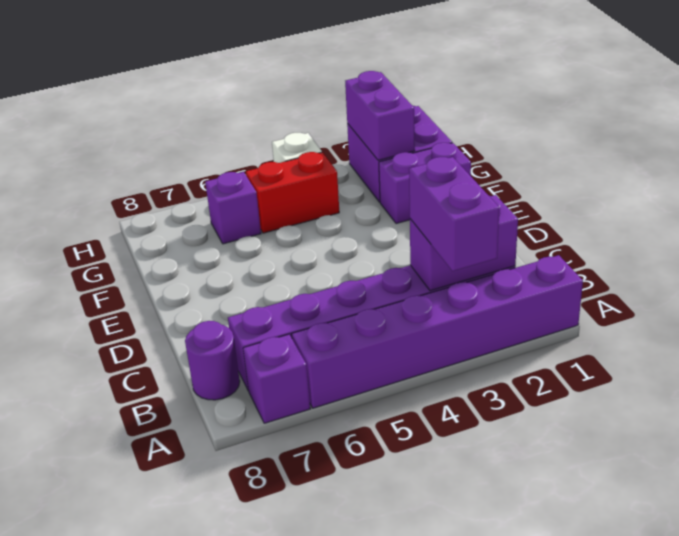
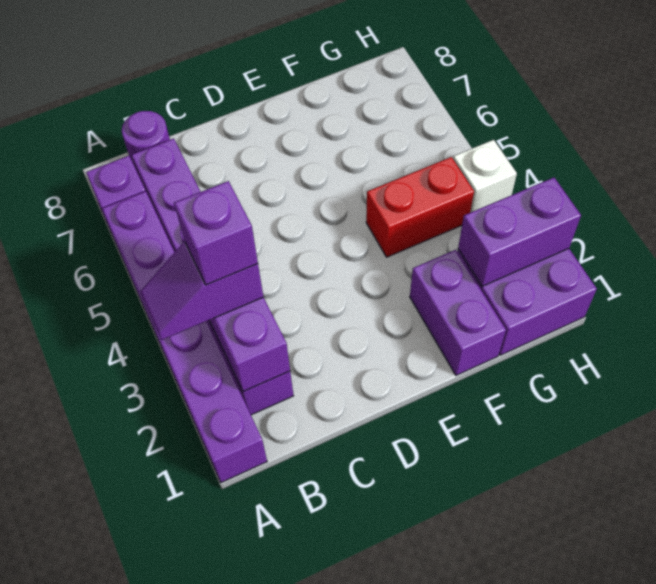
purple 1x2 brick [409,157,499,271] -> purple 1x2 slope [140,242,263,340]
red 1x2 brick [246,152,339,233] -> red 1x2 brick turned to [366,157,474,257]
purple 1x1 brick [205,172,261,244] -> purple 1x1 brick moved to [174,181,258,285]

